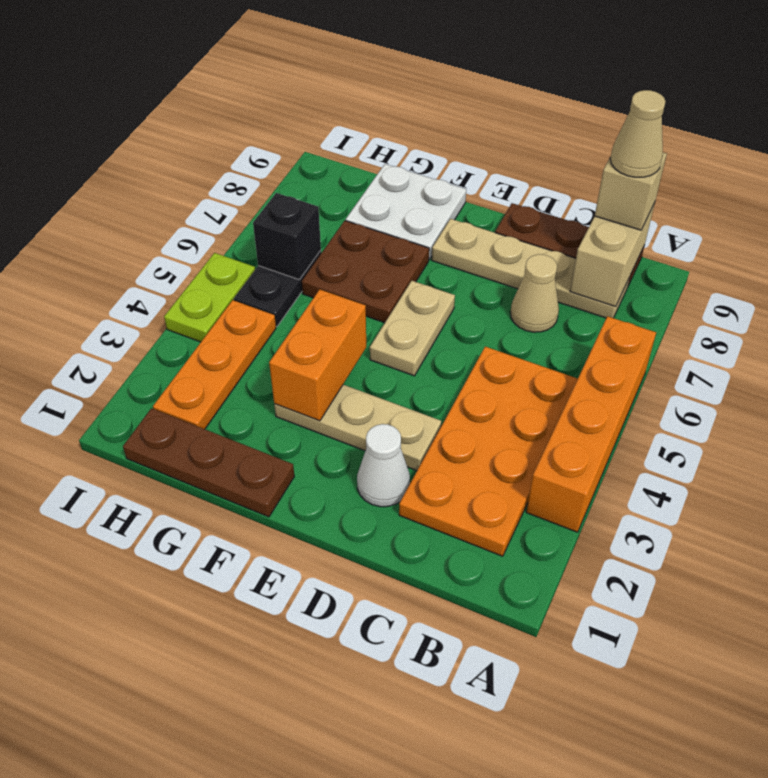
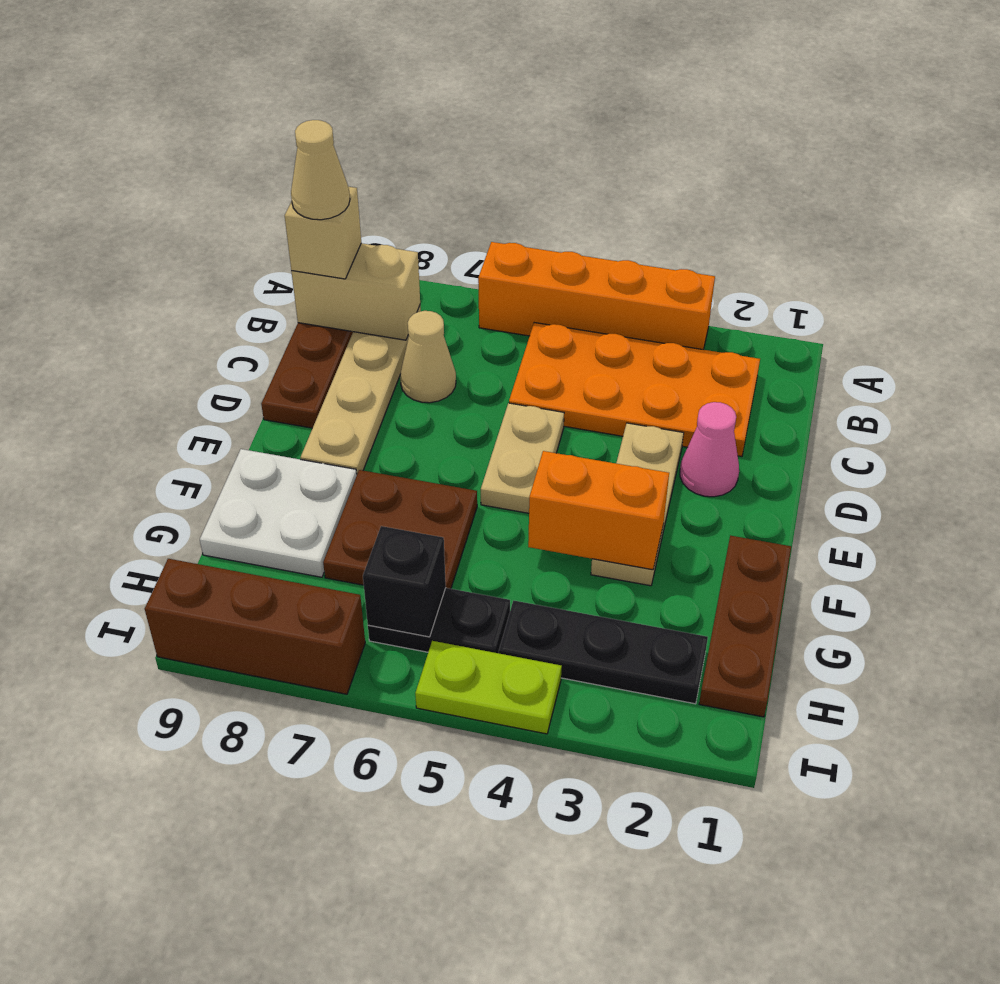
white 1x1 cone [357,424,410,507] -> pink 1x1 cone [680,402,739,497]
tan 1x2 plate [370,281,455,376] -> tan 1x2 plate turned to [481,403,564,513]
orange 1x3 plate [153,300,276,429] -> black 1x3 plate [499,600,708,704]
none -> brown 1x3 brick [145,559,365,694]

